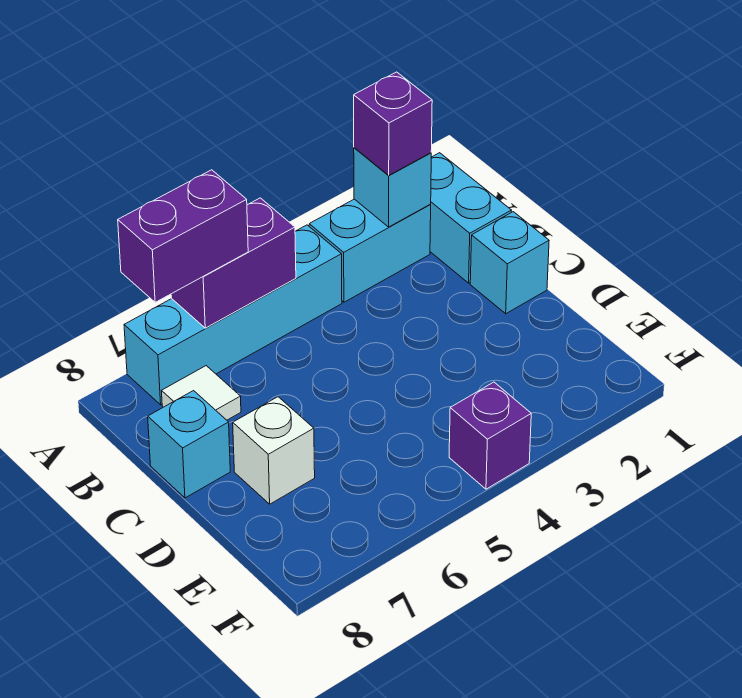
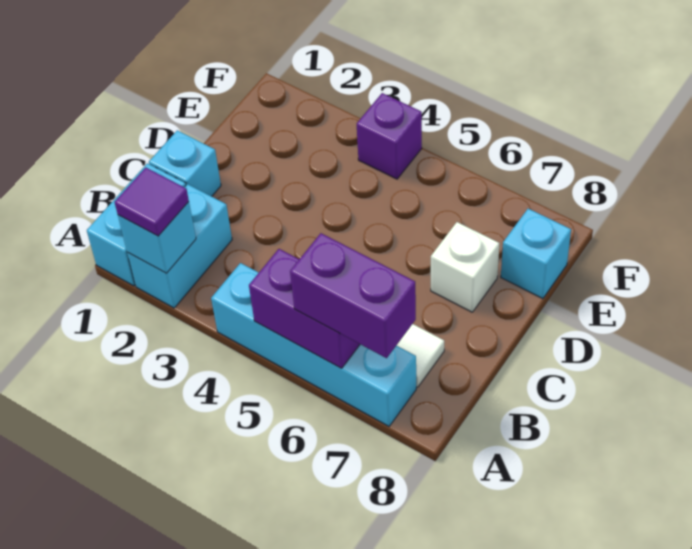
cyan 1x2 brick [309,199,431,302] -> cyan 1x2 brick turned to [127,184,232,308]
purple 1x1 brick [354,72,432,175] -> purple 1x1 tile [115,168,189,236]
cyan 1x1 brick [148,391,230,498] -> cyan 1x1 brick moved to [501,209,571,299]

